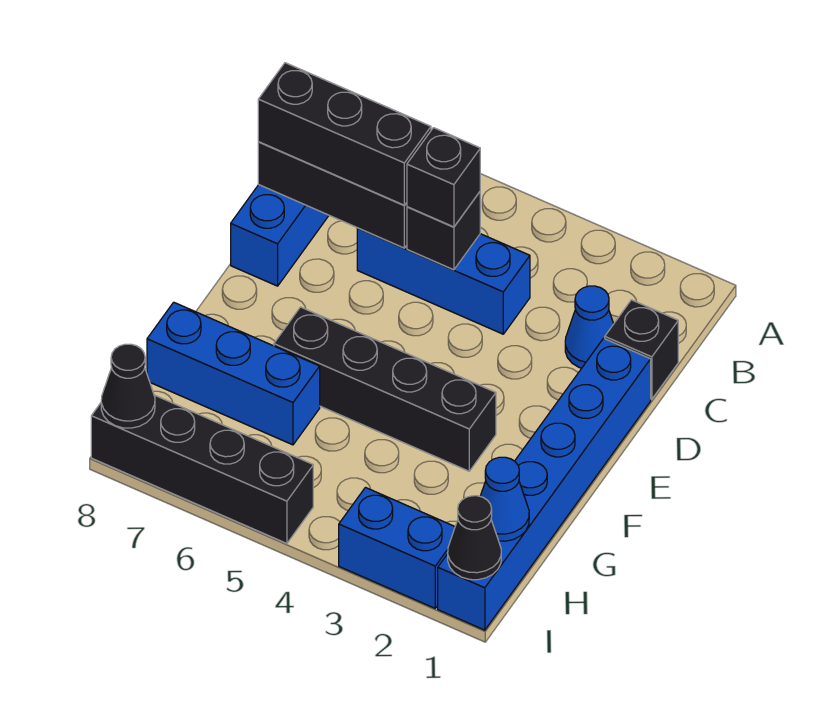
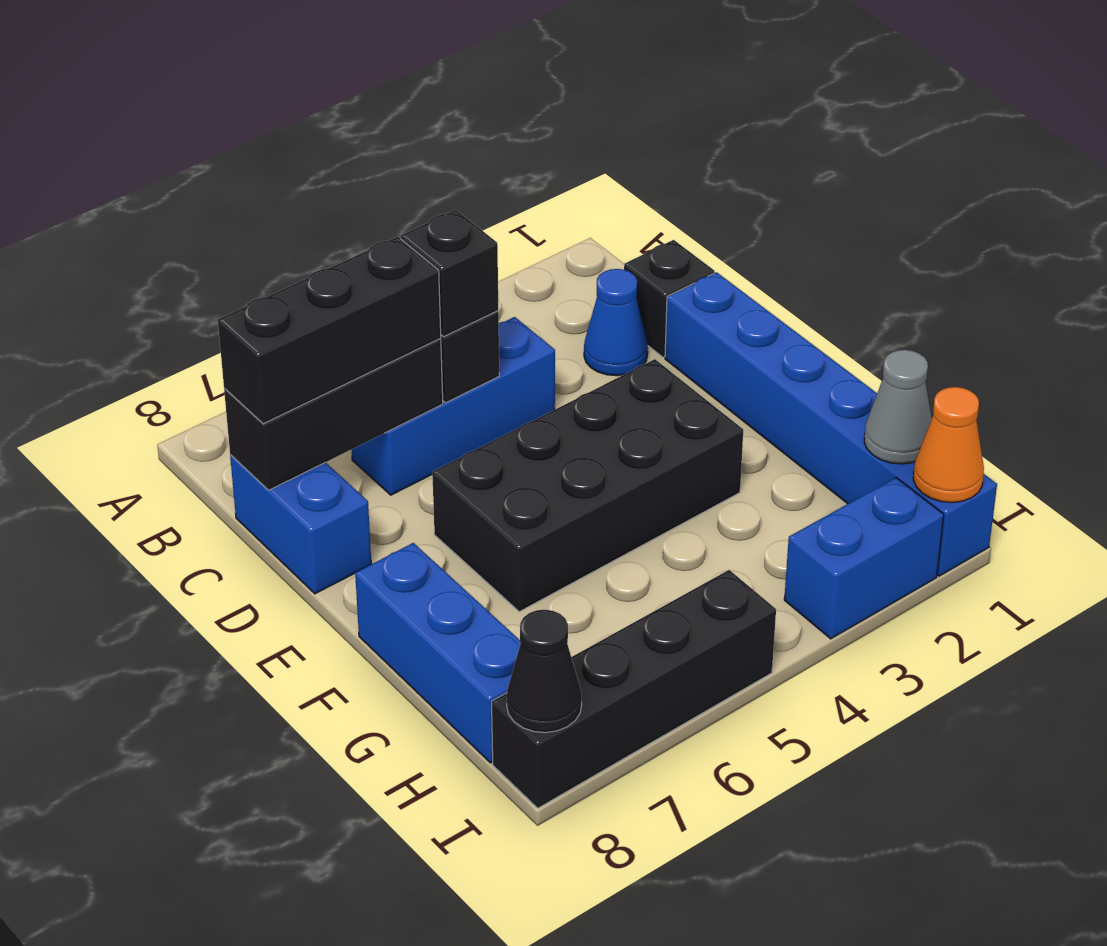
black 1x4 brick [274,307,496,471] -> black 2x4 brick [432,359,743,612]
blue 1x3 brick [147,302,320,445] -> blue 1x3 brick turned to [355,543,521,763]
blue 1x1 cone [480,457,529,541] -> grey 1x1 cone [864,350,932,464]
black 1x1 cone [448,496,501,580] -> orange 1x1 cone [913,387,984,503]

